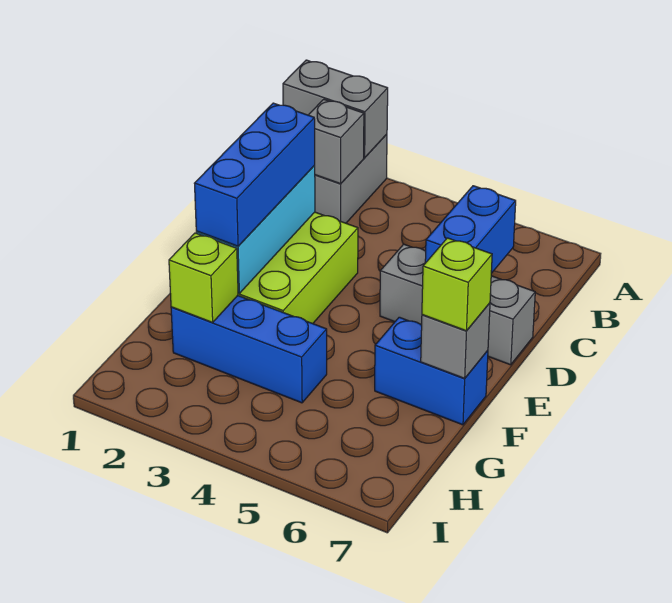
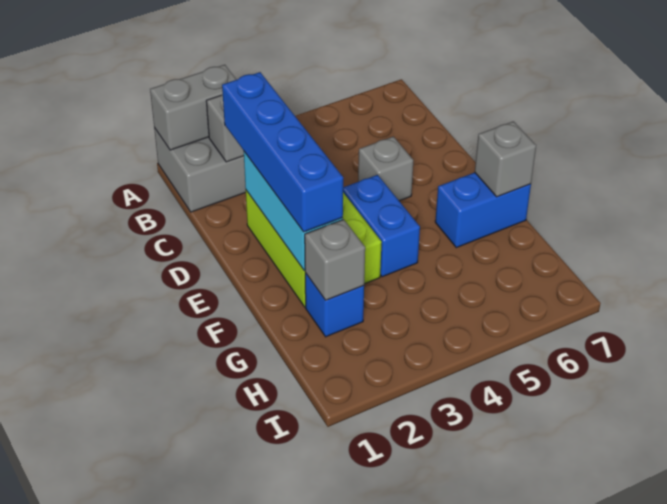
blue 1x2 brick [425,186,516,273] -> blue 1x2 brick moved to [343,175,420,277]
blue 1x3 brick [194,103,315,246] -> blue 1x4 brick [222,72,343,232]
grey 1x3 brick [380,244,535,365] -> grey 1x1 brick [358,137,413,201]
lime 1x1 brick [422,238,492,331] -> none
blue 1x3 brick [171,296,327,403] -> blue 1x1 brick [305,273,364,337]
lime 1x1 brick [169,233,238,322] -> grey 1x1 brick [305,219,365,300]

